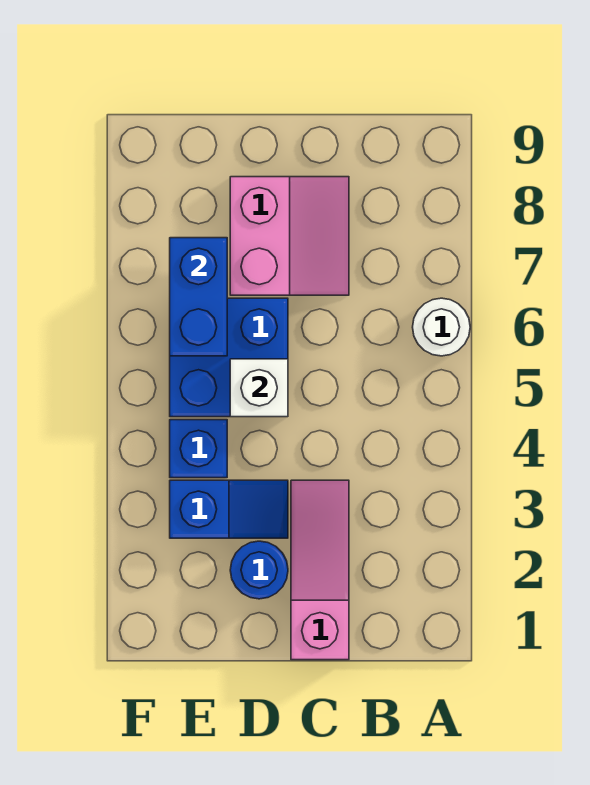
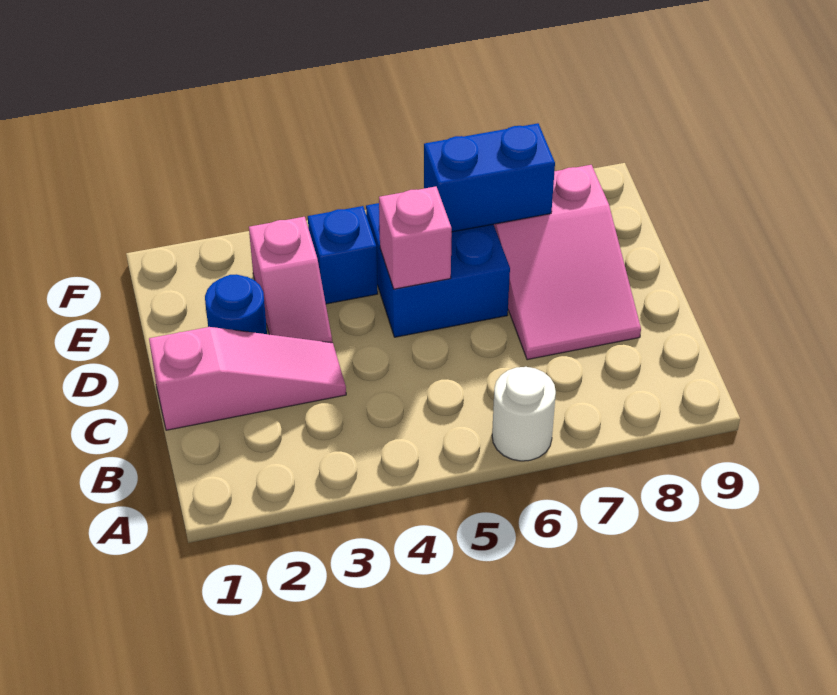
pink 2x2 slope [230,177,349,295] -> pink 2x3 slope [494,165,641,360]
blue 1x2 slope [170,480,288,538] -> pink 1x2 slope [249,217,332,343]
white 1x1 brick [230,359,288,417] -> pink 1x1 brick [379,187,452,289]

